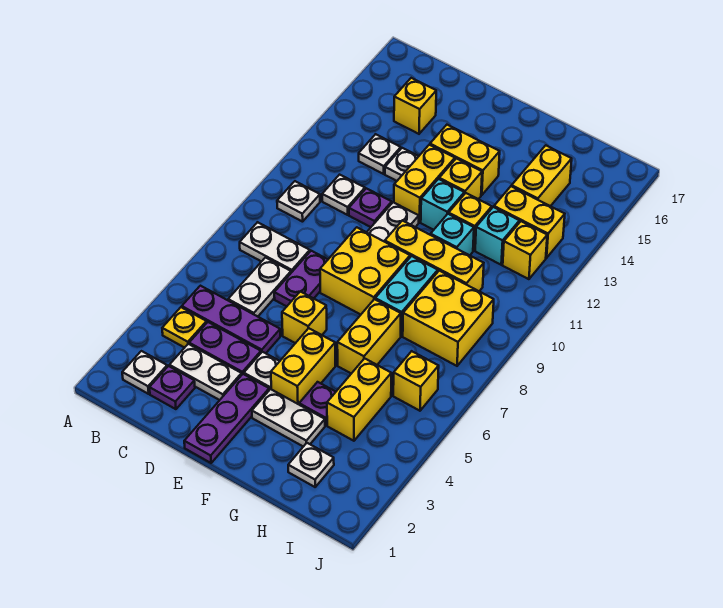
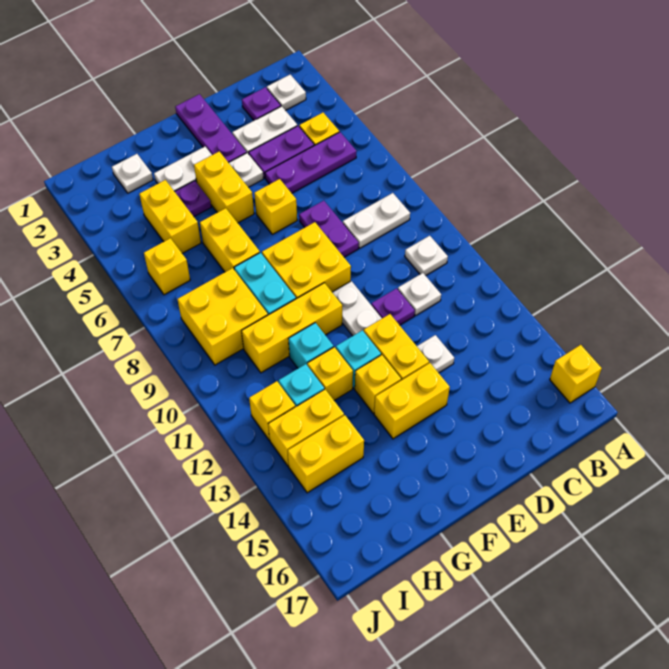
white 1x2 plate [228,258,291,317] -> none
white 1x1 plate [359,134,401,174] -> none
yellow 1x1 brick [394,78,436,134] -> yellow 1x1 brick moved to [550,345,602,403]
yellow 1x2 brick [512,145,572,206] -> yellow 1x2 brick turned to [288,415,364,493]

